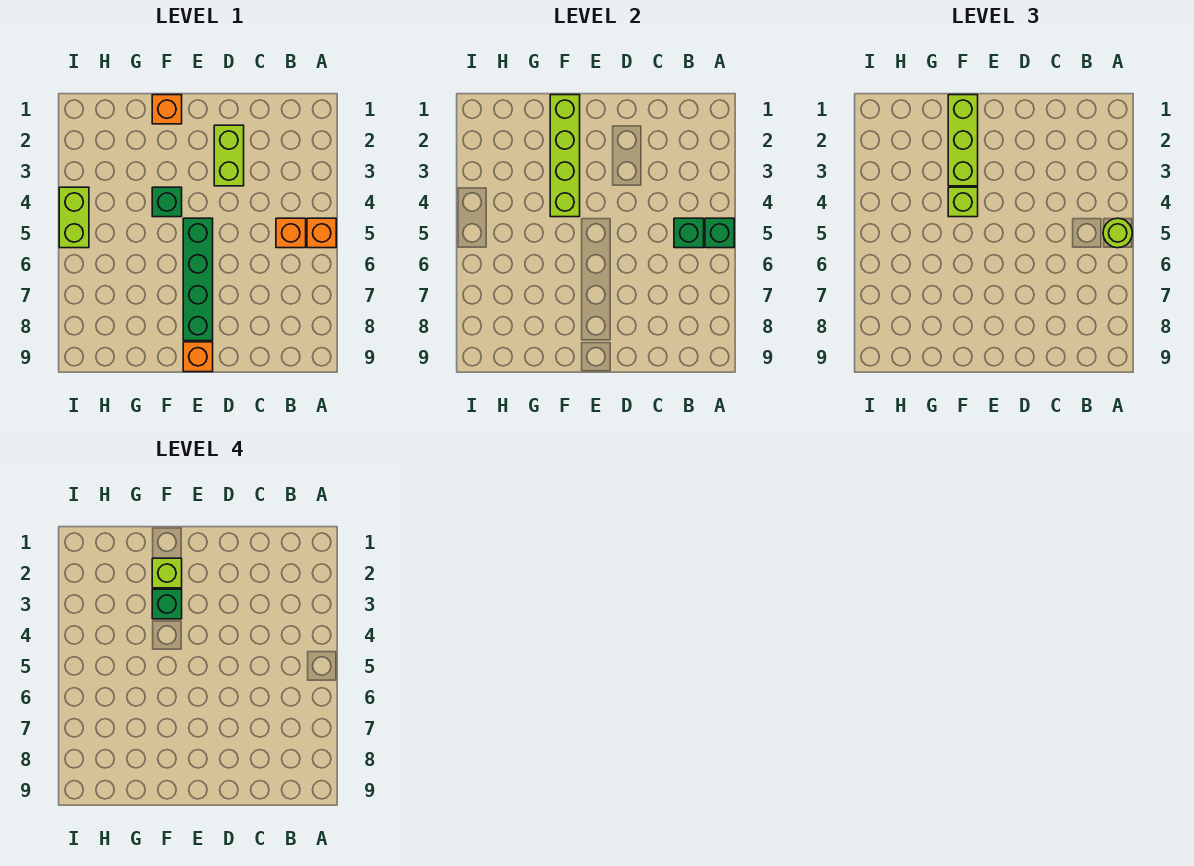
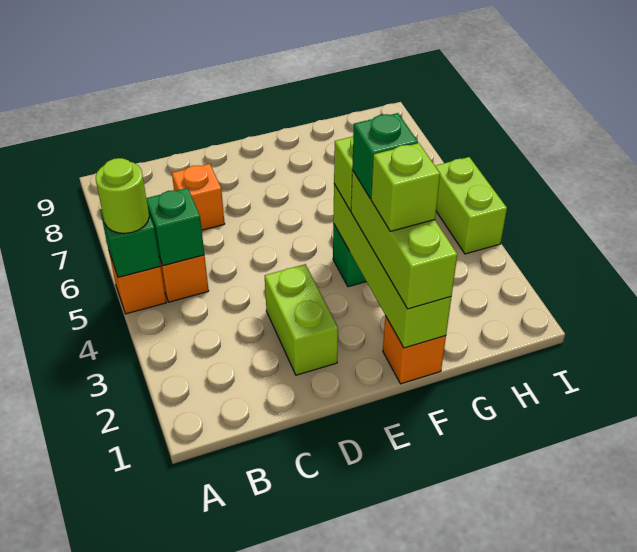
green 1x4 brick [183,218,213,341] -> none
orange 1x1 brick [183,342,213,372] -> orange 1x1 brick moved to [172,164,225,230]

